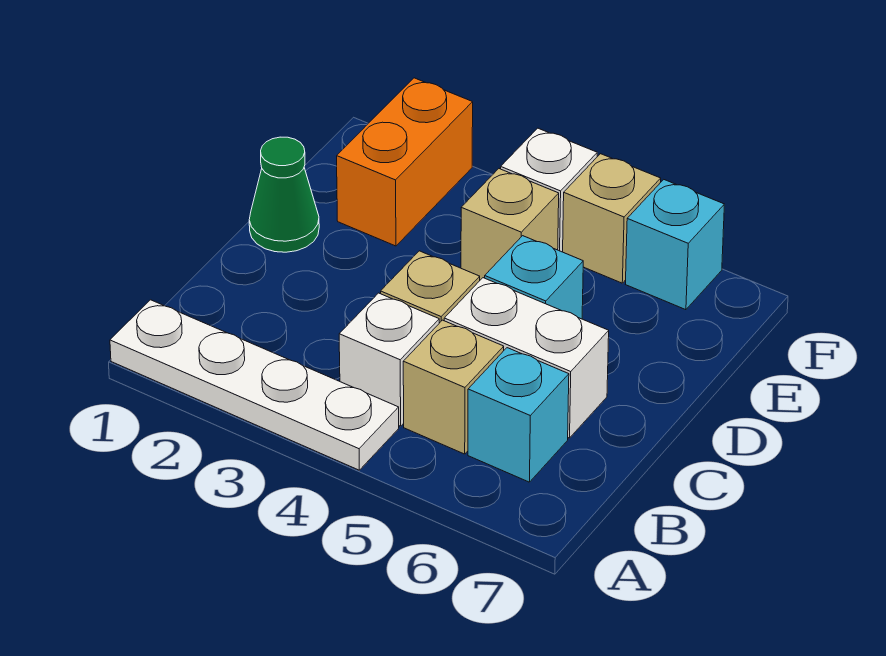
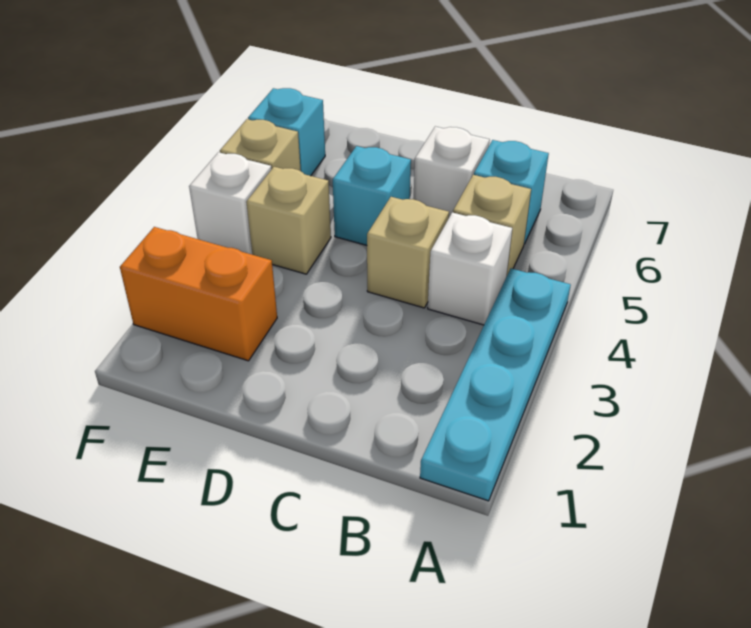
white 1x4 plate [110,300,399,470] -> cyan 1x4 plate [420,268,571,501]
white 1x2 brick [444,278,609,438] -> white 1x1 brick [413,126,490,217]
green 1x1 cone [249,137,319,252] -> none

